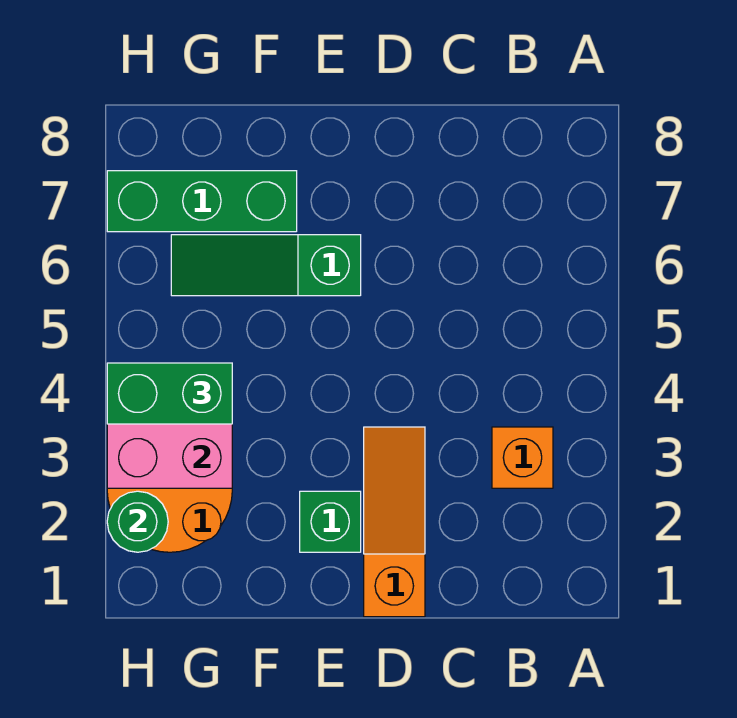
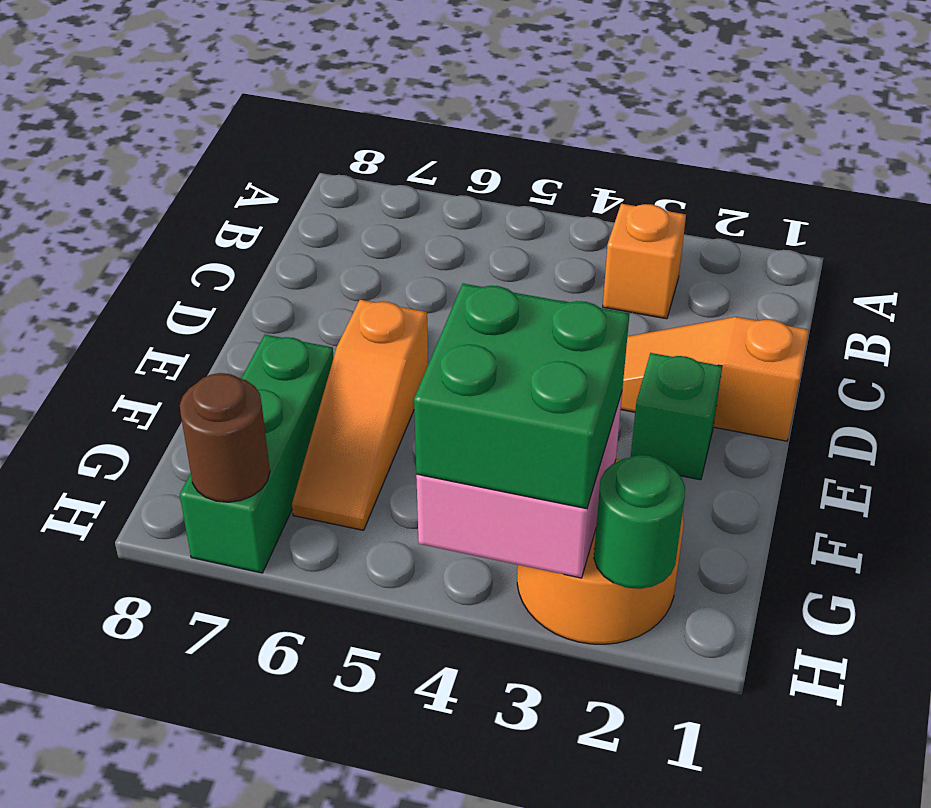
green 1x3 slope [171,235,361,296] -> orange 1x3 slope [292,300,428,530]
green 1x2 brick [107,363,232,424] -> green 2x2 brick [414,284,629,509]
none -> brown 1x1 round brick [180,373,270,502]

